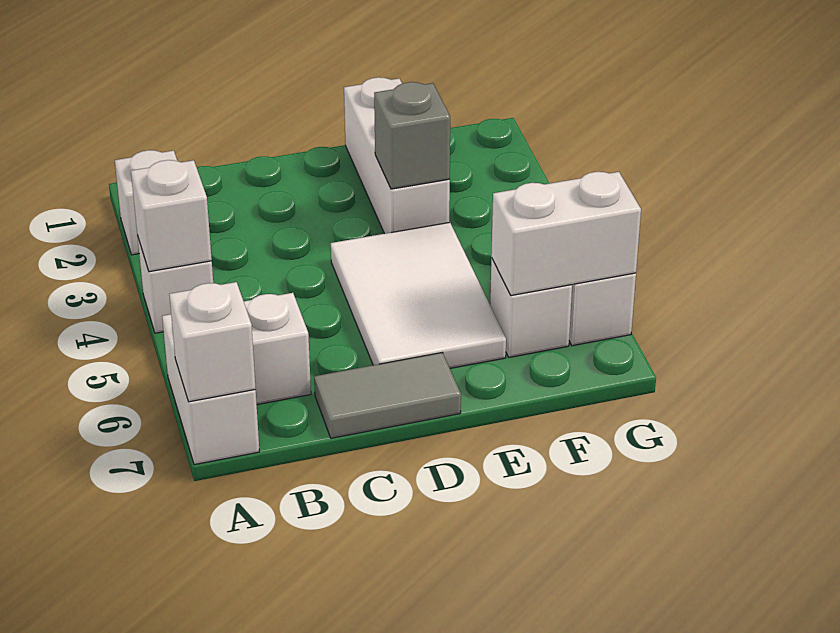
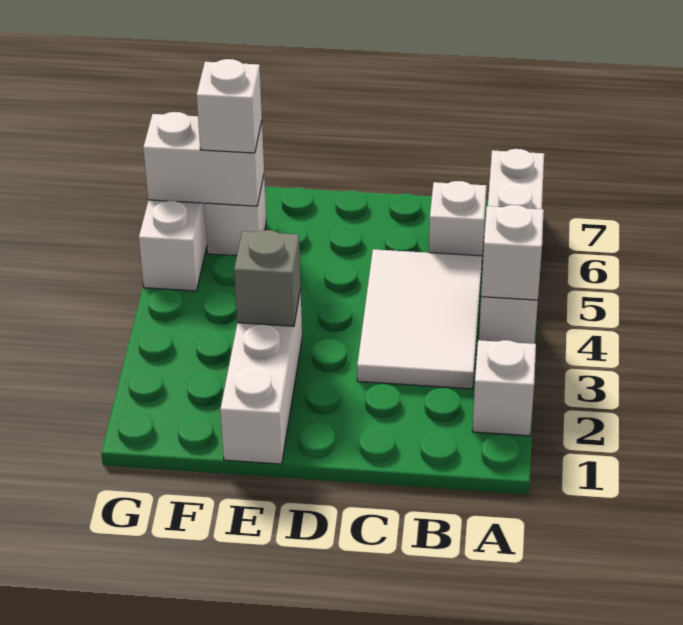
white 1x1 brick [169,282,256,402] -> white 1x1 brick moved to [197,59,262,153]
grey 1x2 tile [314,353,461,438] -> none
white 2x3 tile [331,222,506,368] -> white 2x3 tile moved to [357,249,482,389]

